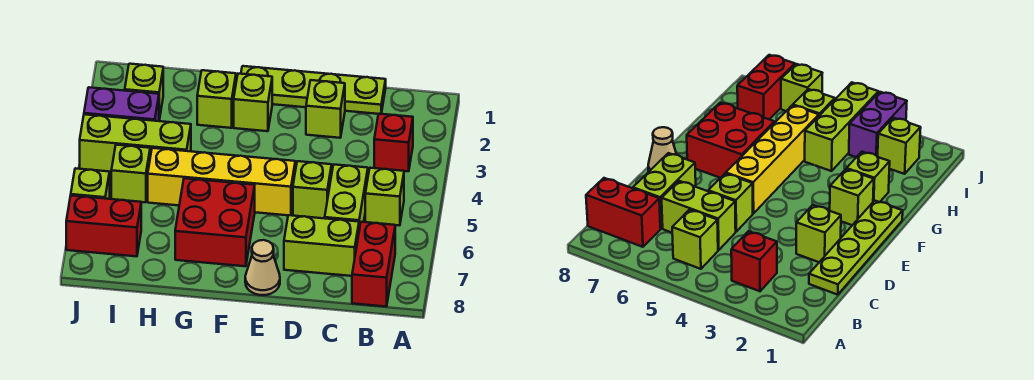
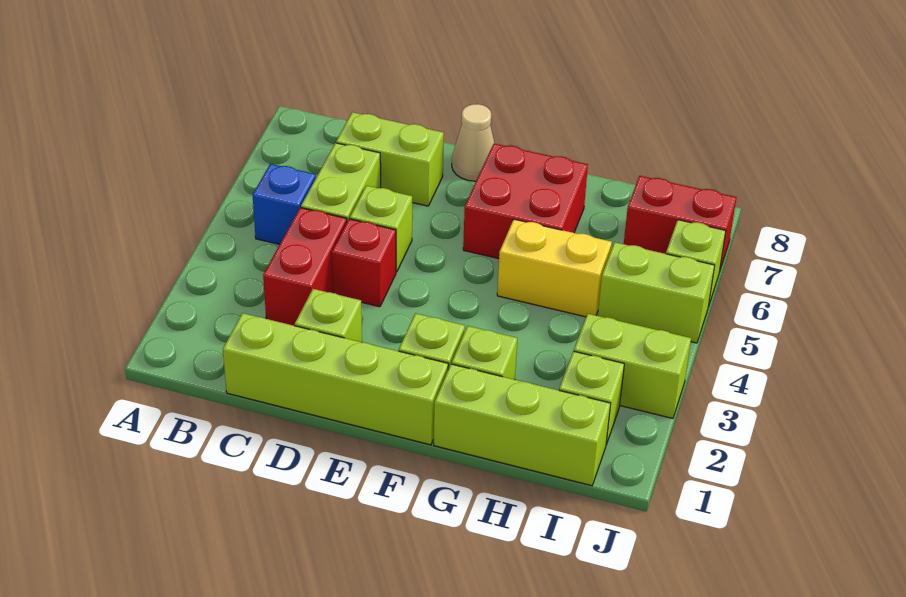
red 1x1 brick [374,114,413,171] -> red 1x1 brick moved to [332,219,396,307]
lime 1x1 brick [365,168,404,226] -> blue 1x1 brick [253,164,316,244]
red 1x2 brick [352,222,395,307] -> red 1x2 brick moved to [263,207,347,326]
lime 1x4 plate [241,66,386,114] -> lime 1x4 brick [223,313,448,445]
yellow 1x4 brick [148,148,295,215] -> yellow 1x2 brick [497,219,612,317]
lime 1x3 brick [80,114,191,172] -> lime 1x3 brick moved to [434,364,611,486]
purple 1x2 brick [84,87,159,121] -> lime 1x2 brick [574,314,691,418]
lime 1x1 brick [111,145,150,202] -> lime 1x2 brick [598,242,715,343]

